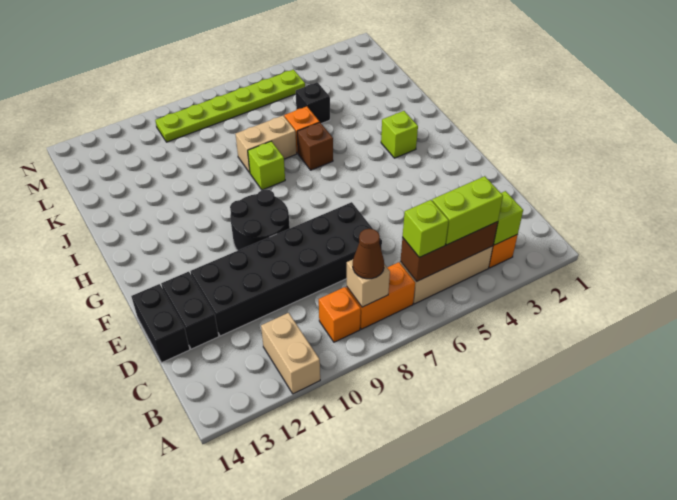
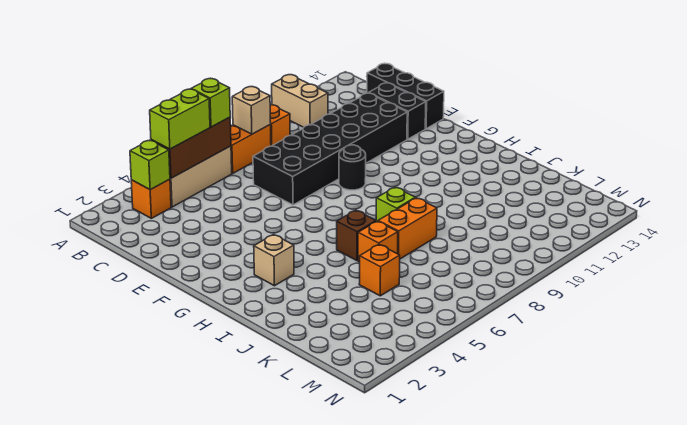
brown 1x1 cone [353,229,384,279] -> none
black 1x2 brick [131,284,190,363] -> black 1x3 brick [367,63,444,129]
black 2x2 round brick [230,189,290,251] -> black 1x1 round brick [339,145,366,190]
lime 1x1 brick [381,111,418,158] -> tan 1x1 brick [254,234,294,286]
tan 1x2 brick [235,116,297,173] -> orange 1x2 brick [378,198,437,259]
black 1x1 brick [296,82,330,124] -> orange 1x1 brick [359,244,400,296]
lime 1x6 plate [155,70,305,142] -> none

